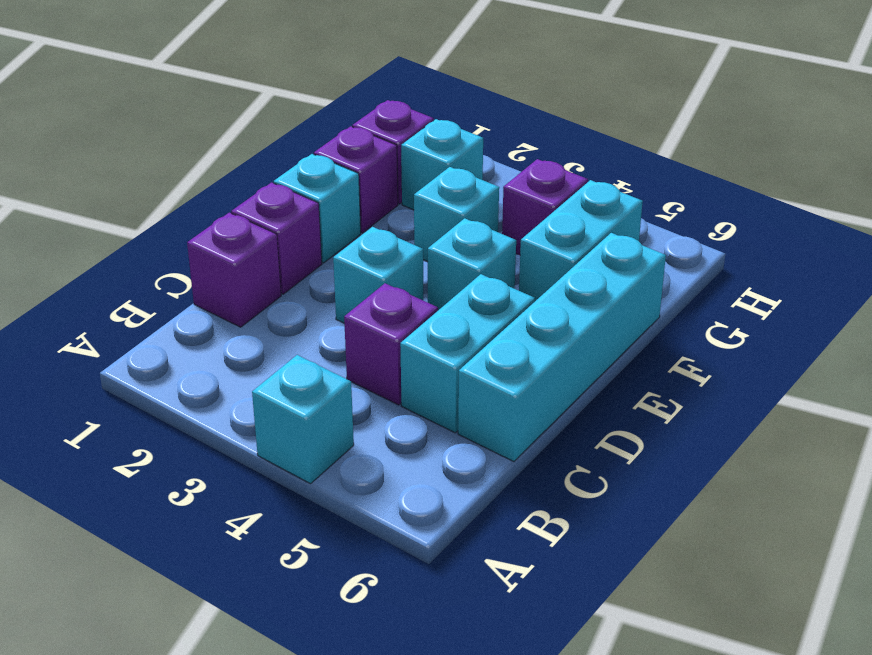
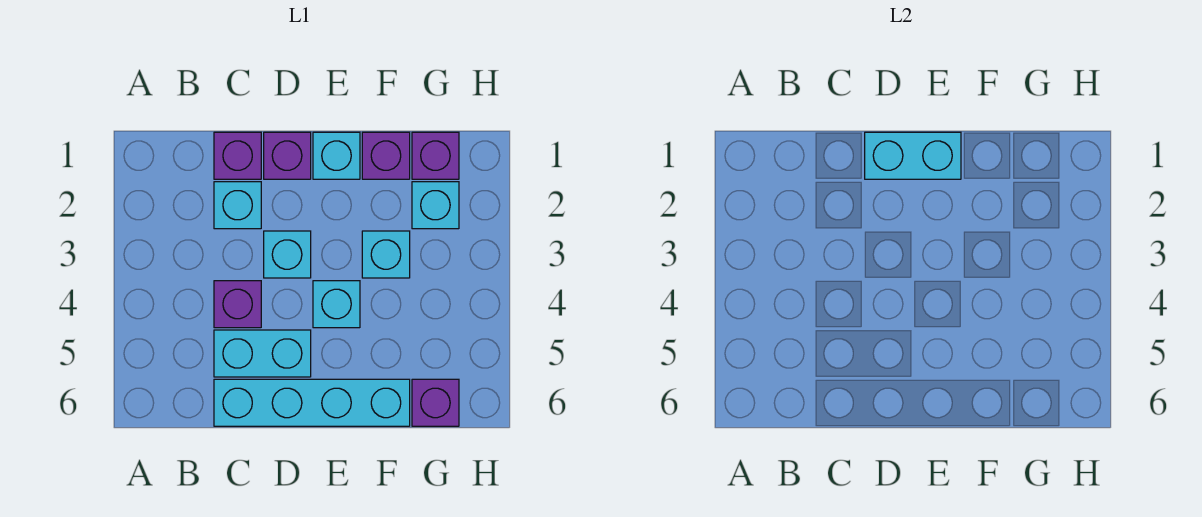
cyan 1x1 brick [252,355,354,484] -> cyan 1x1 brick moved to [214,182,261,229]
cyan 1x2 brick [519,180,643,301] -> cyan 1x2 brick moved to [865,132,961,179]
purple 1x1 brick [502,159,588,255] -> purple 1x1 brick moved to [412,379,459,426]

